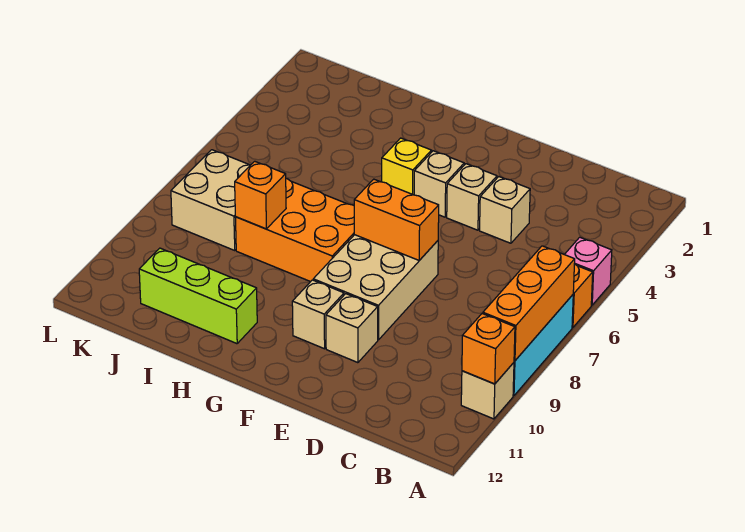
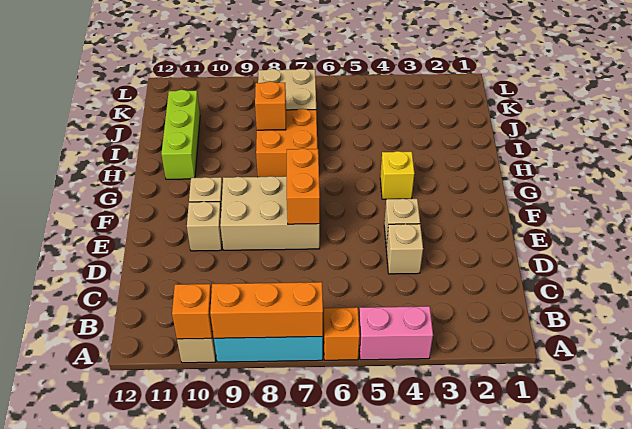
pink 1x1 brick [564,237,612,305] -> pink 1x2 brick [359,306,433,360]
tan 1x1 brick [414,151,464,217] -> none
orange 2x3 brick [235,179,354,282] -> orange 2x2 brick [256,109,318,177]

